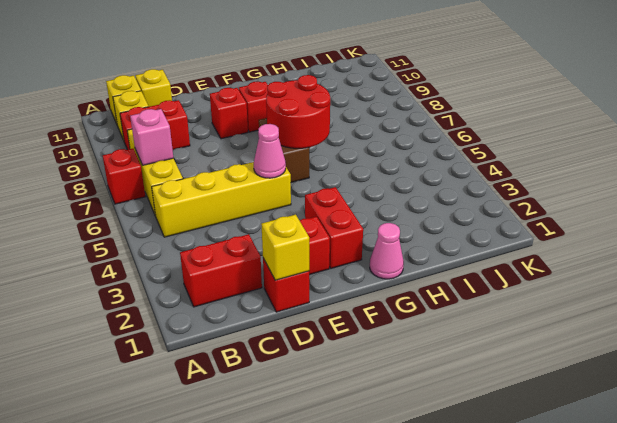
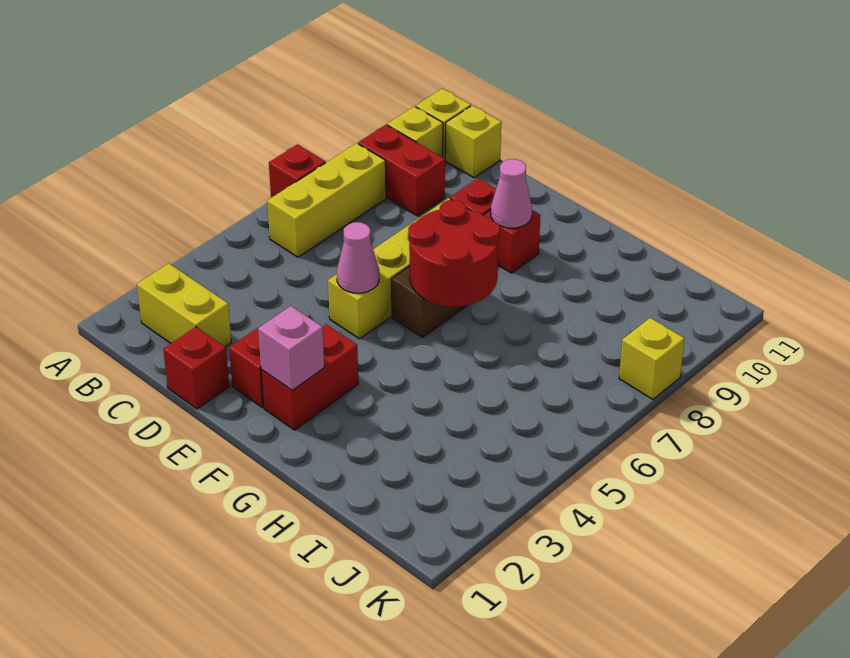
red 1x2 brick [180,234,262,307] -> yellow 1x2 brick [137,263,231,347]
yellow 1x4 brick [152,162,291,237] -> yellow 1x4 brick turned to [328,198,468,339]
pink 1x1 brick [130,109,173,165] -> pink 1x1 brick moved to [258,306,324,390]
yellow 1x1 brick [261,215,309,280] -> yellow 1x1 brick moved to [619,318,684,399]
pink 1x1 cone [370,223,404,279] -> pink 1x1 cone moved to [491,159,532,228]

